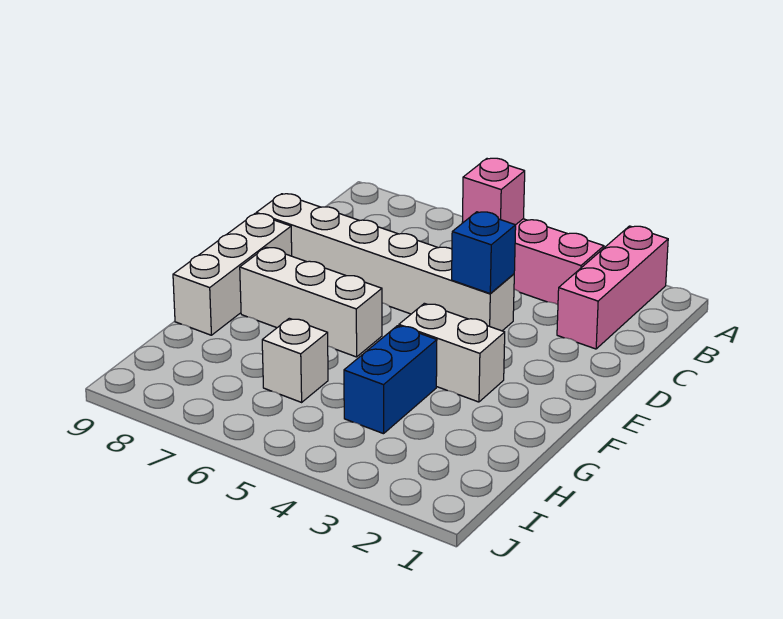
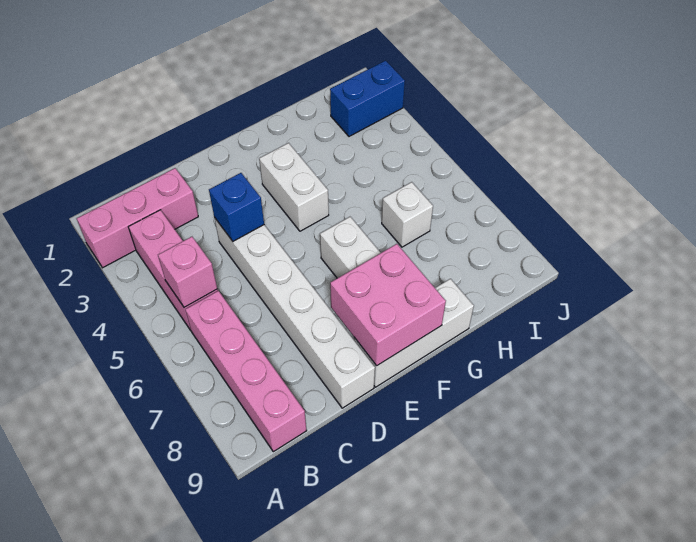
none -> pink 1x4 brick [185,291,307,452]
none -> pink 2x2 brick [330,244,446,366]
blue 1x2 brick [344,326,437,434] -> blue 1x2 brick moved to [330,60,405,136]

